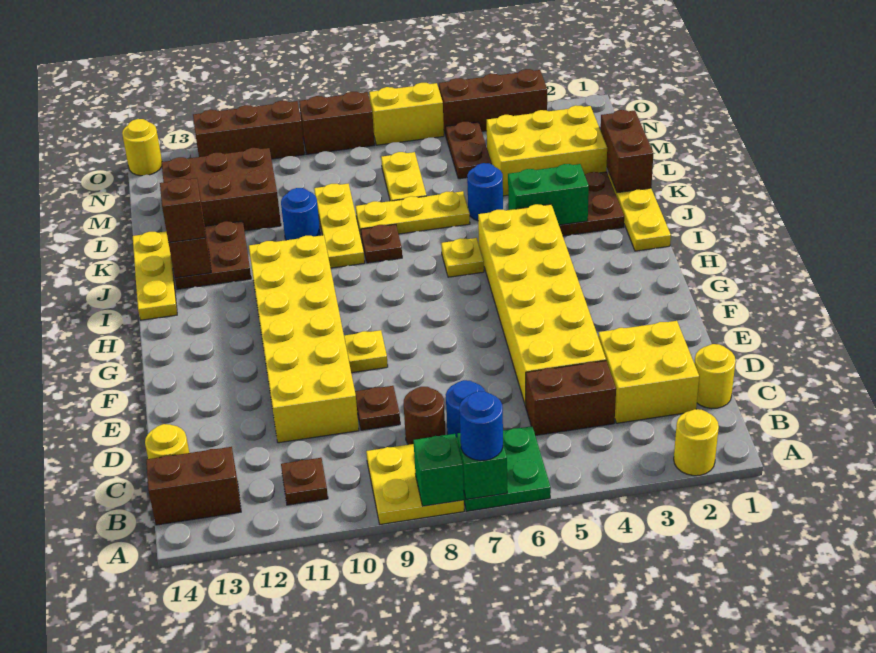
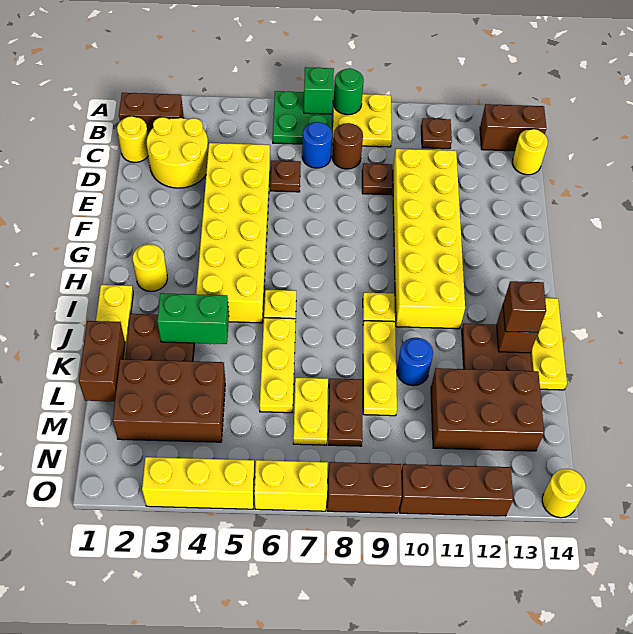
yellow 1x1 round brick [674,409,719,476] -> yellow 1x1 round brick moved to [133,244,167,292]
blue 1x1 round brick [460,391,503,461] -> none
green 1x1 brick [413,434,464,506] -> green 1x1 round brick [333,68,364,115]
yellow 2x2 brick [598,321,699,423] -> yellow 2x2 round brick [147,117,208,188]
brown 1x2 brick [526,361,616,436] -> brown 1x2 brick moved to [119,93,184,134]
yellow 1x1 plate [344,330,388,373] -> yellow 1x1 plate moved to [363,293,395,322]
brown 1x1 plate [361,224,402,263] -> brown 1x1 plate moved to [270,161,301,192]
blue 1x1 round brick [467,163,503,221] -> none
yellow 1x3 plate [356,191,470,236] -> yellow 1x3 plate turned to [260,318,296,413]
yellow 2x3 brick [487,105,607,196] -> brown 2x3 brick [113,359,225,442]
brown 1x2 plate [446,122,492,179] -> brown 1x2 plate moved to [328,379,362,446]
brown 1x3 brick [439,69,547,135] -> yellow 1x3 brick [142,457,255,509]

